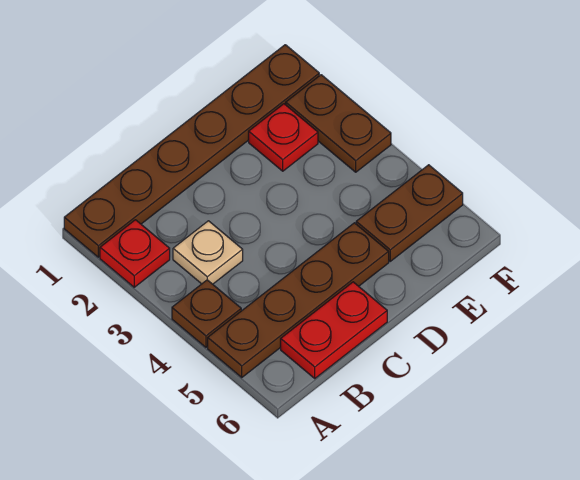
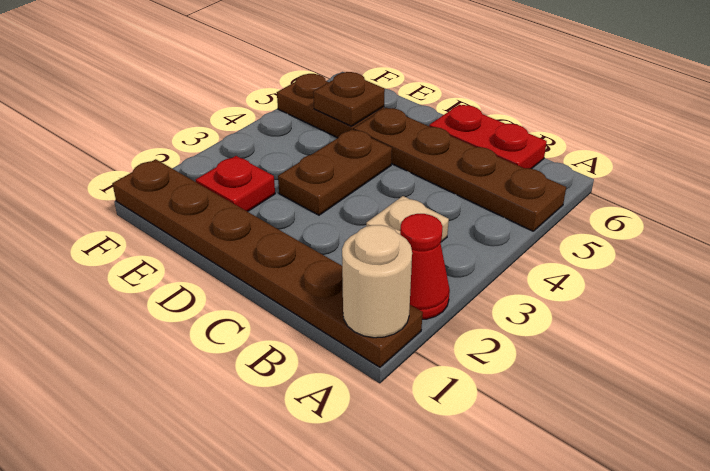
none -> tan 1x1 round brick [342,225,412,338]
red 1x1 plate [100,220,170,287] -> red 1x1 cone [400,214,450,319]
brown 1x1 plate [172,280,241,347] -> brown 1x1 plate moved to [313,72,385,126]
brown 1x2 plate [286,75,391,172] -> brown 1x2 plate moved to [278,129,392,215]

